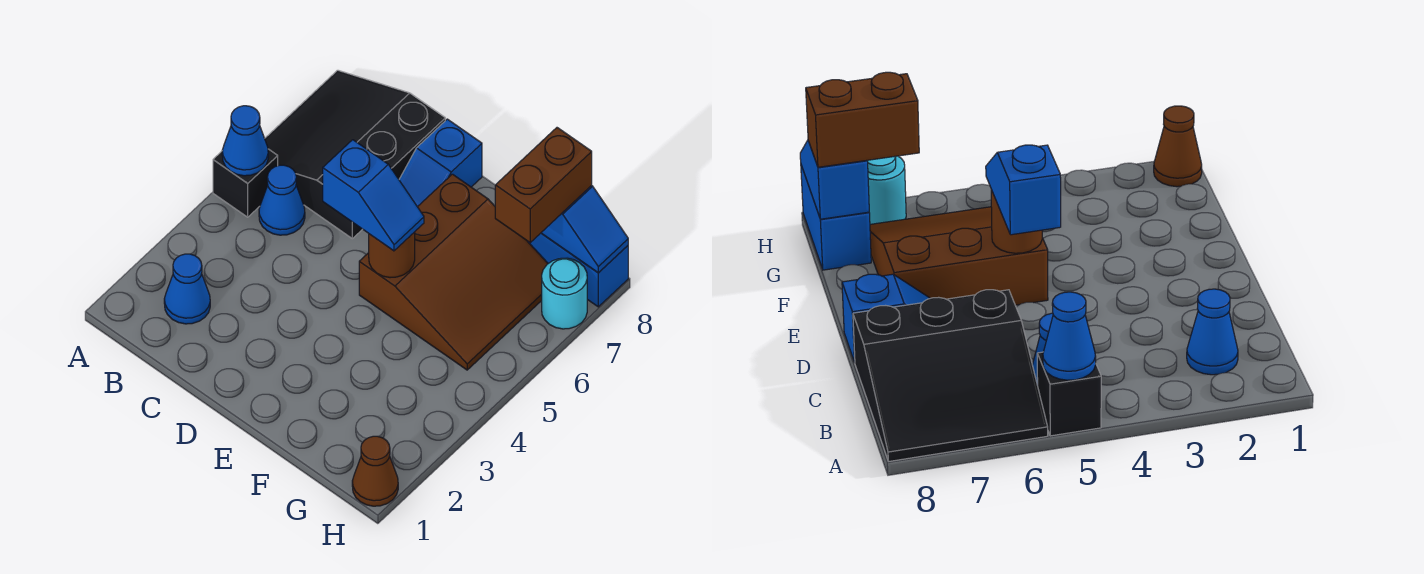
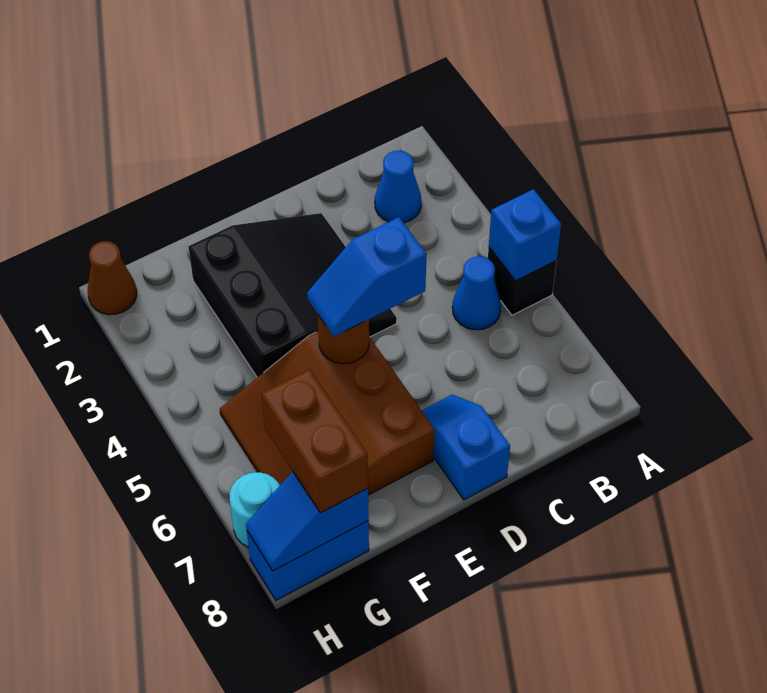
blue 1x1 cone [222,106,268,176] -> blue 1x1 brick [489,189,561,281]
black 3x3 slope [265,70,445,239] -> black 3x3 slope moved to [188,213,397,378]

